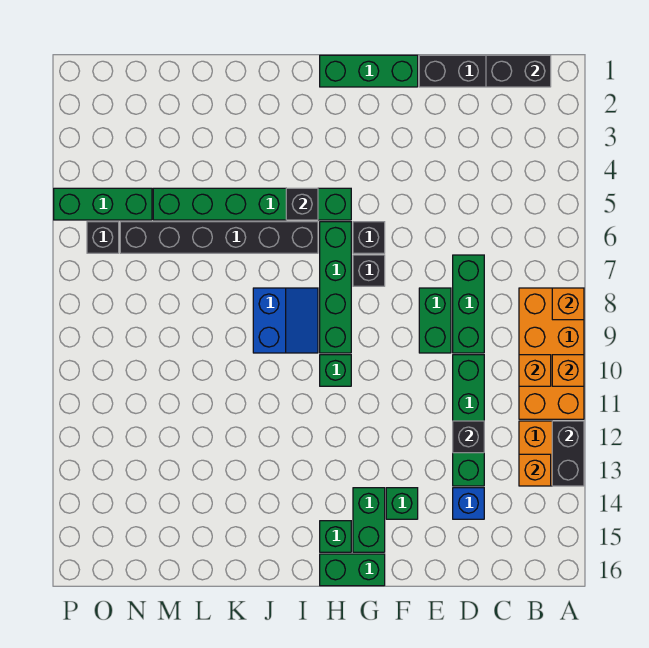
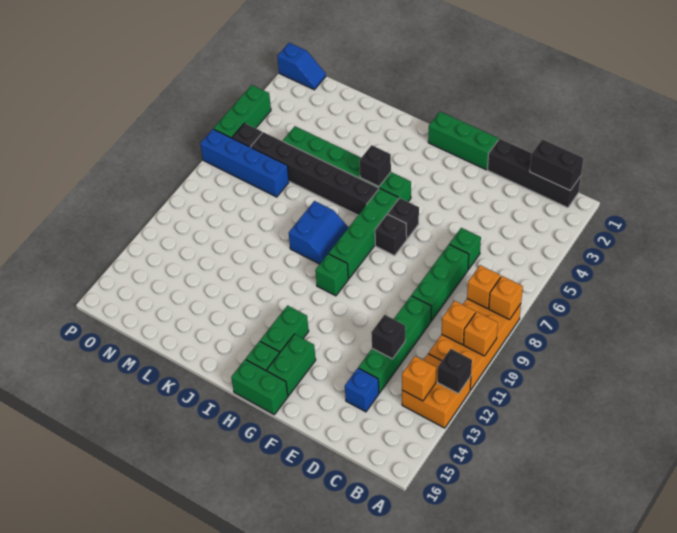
black 1x2 brick [552,421,584,486] -> black 1x1 brick [437,349,472,394]
none -> orange 1x1 brick [467,265,501,309]
green 1x2 brick [419,288,451,353] -> green 1x2 brick moved to [260,305,309,353]
green 1x1 brick [386,488,418,519] -> green 1x1 brick moved to [450,228,481,270]
none -> blue 1x4 brick [200,129,289,197]
green 1x3 brick [54,188,152,220] -> green 1x3 brick turned to [213,85,271,138]
none -> blue 1x2 slope [277,43,326,90]

